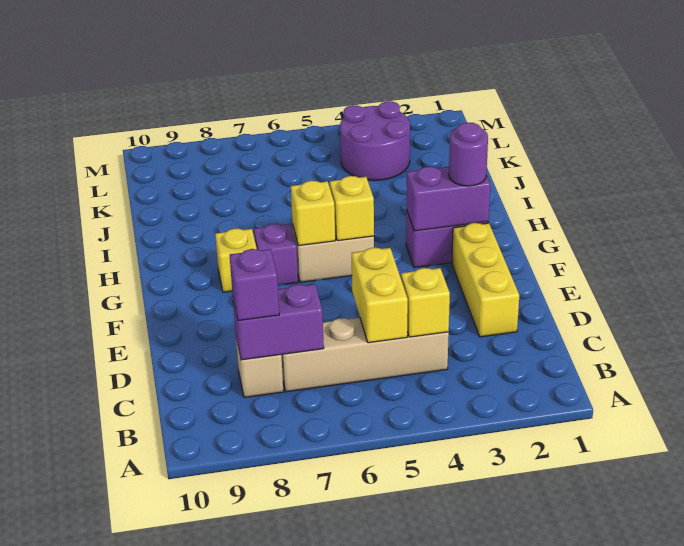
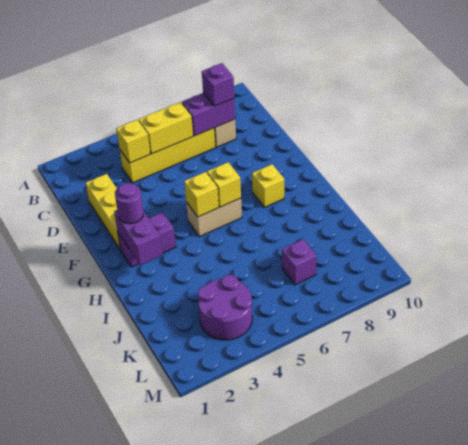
tan 1x4 brick [281,317,449,392] -> yellow 1x4 brick [120,128,216,183]
yellow 1x2 brick [352,248,408,343] -> yellow 1x2 brick turned to [139,102,193,154]
purple 1x2 brick [406,167,490,231] -> purple 1x2 brick turned to [114,210,162,265]
purple 1x1 brick [254,224,298,285] -> purple 1x1 brick moved to [282,239,317,285]

